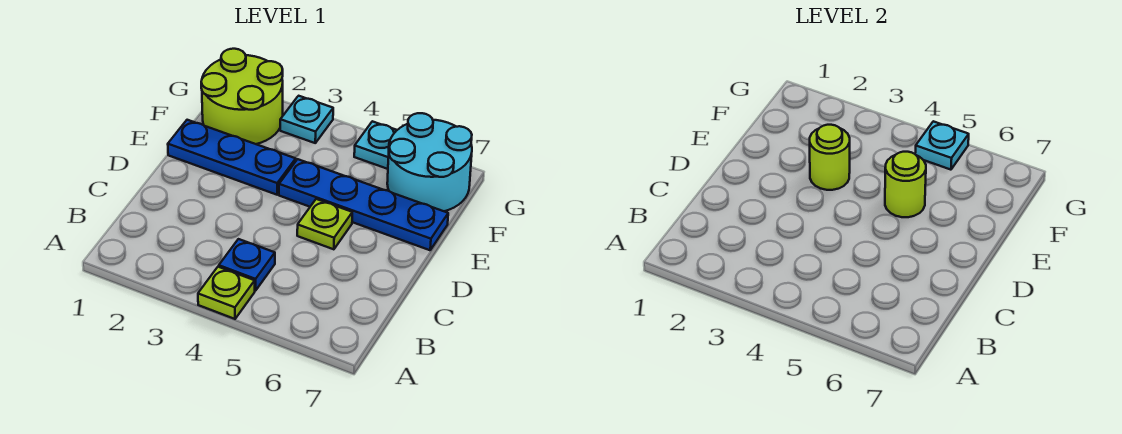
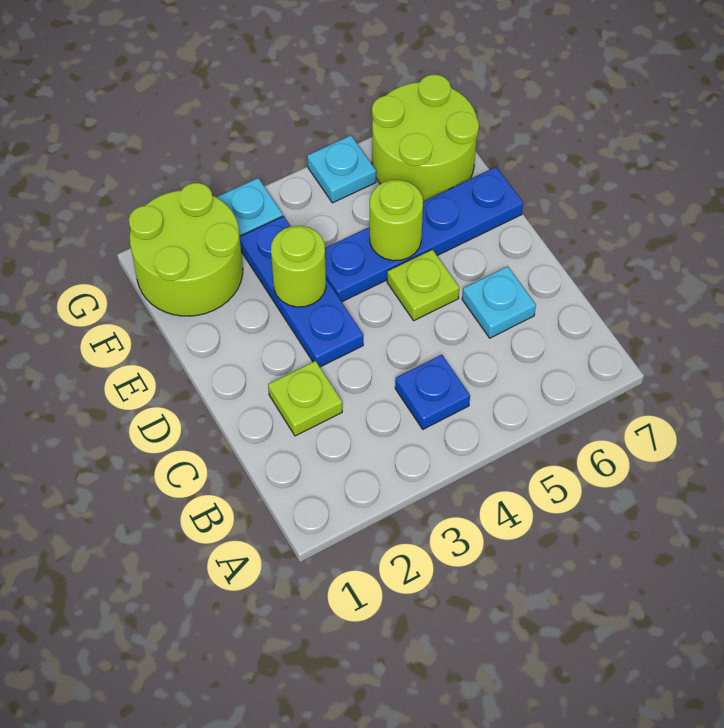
lime 1x1 plate [198,267,255,319] -> lime 1x1 plate moved to [268,361,342,436]
blue 1x3 plate [168,120,296,195] -> blue 1x3 plate turned to [240,216,363,367]
cyan 2x2 round brick [387,113,472,211] -> lime 2x2 round brick [372,75,479,201]
cyan 1x1 plate [915,121,969,170] -> cyan 1x1 plate moved to [462,266,536,338]

